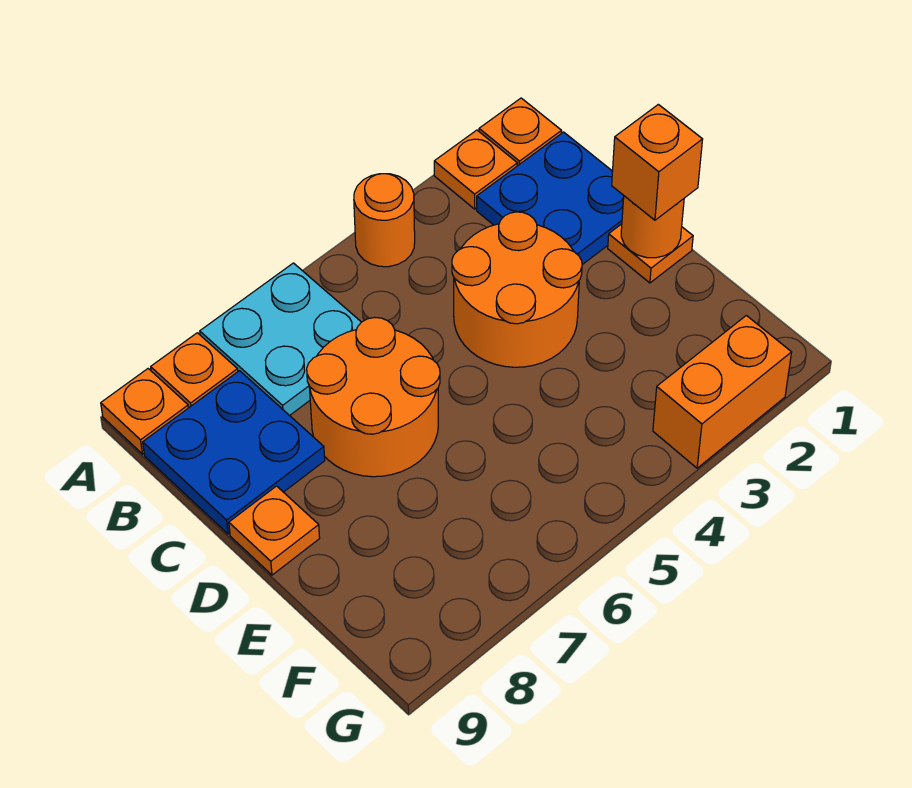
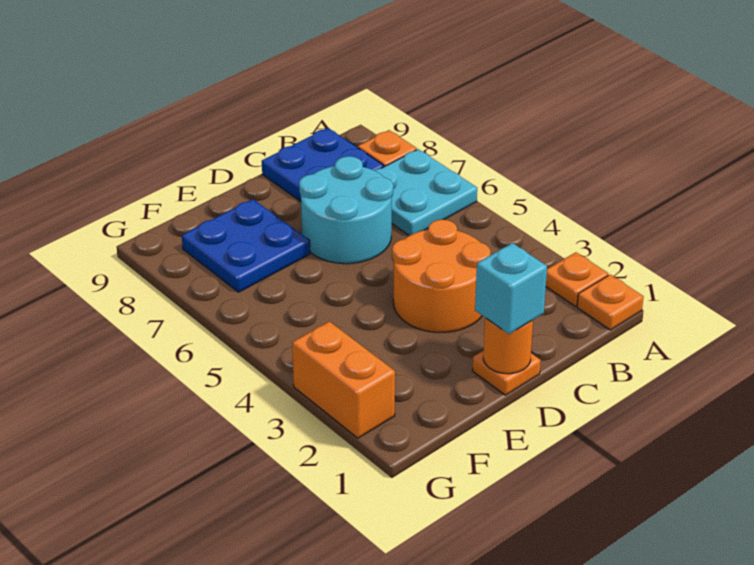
orange 1x1 round brick [354,174,415,267] -> none
orange 1x1 plate [101,369,189,454] -> none
blue 2x2 plate [477,132,624,265] -> blue 2x2 plate moved to [182,199,310,292]
orange 2x2 round brick [307,317,440,477] -> cyan 2x2 round brick [299,156,393,264]
orange 1x1 brick [612,104,703,220] -> cyan 1x1 brick [475,243,547,334]
orange 1x1 plate [229,486,320,575] -> none

